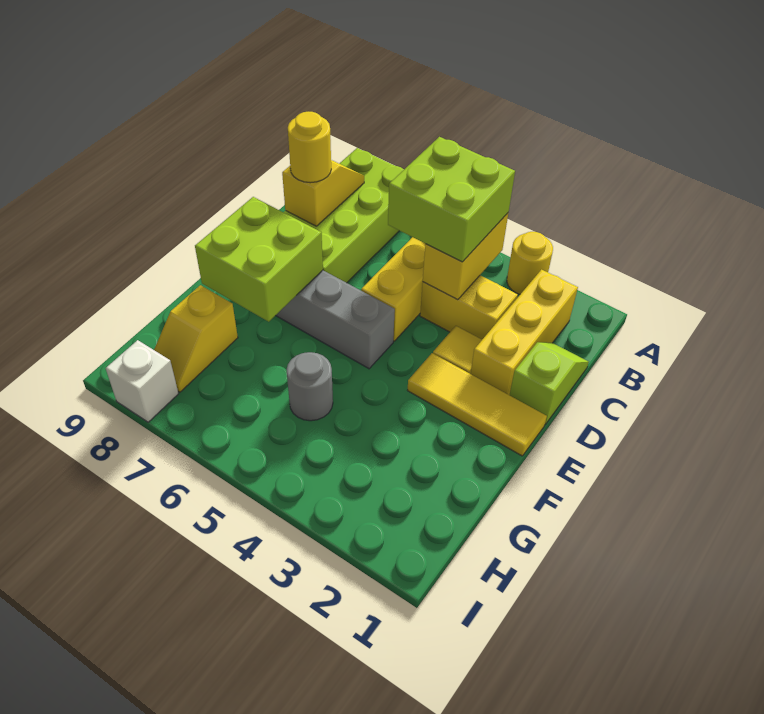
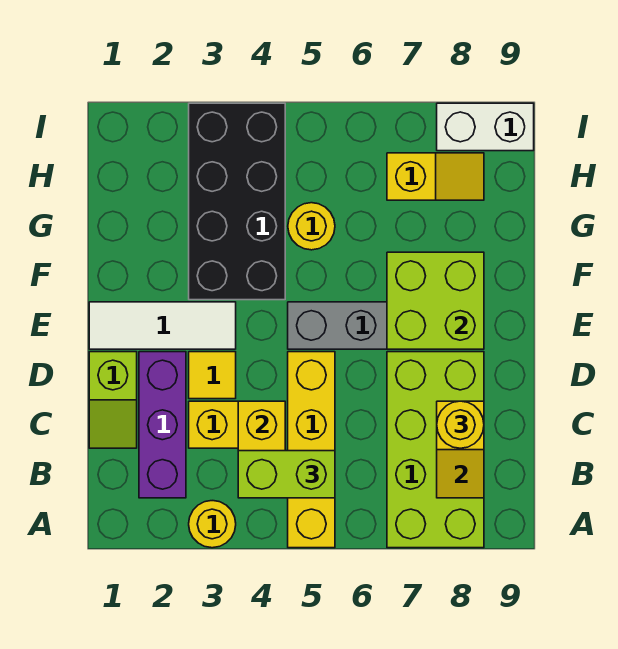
yellow 1x3 brick [471,270,578,395] -> purple 1x3 brick [139,352,186,498]
lime 2x2 brick [388,137,515,262] -> lime 1x2 brick [238,451,335,498]
yellow 1x3 tile [407,353,547,456] -> white 1x3 tile [89,302,236,349]
none -> black 2x4 brick [189,103,285,300]
grey 1x1 round brick [286,352,333,421] -> yellow 1x1 round brick [288,203,335,250]
yellow 1x2 slope [154,285,238,392] -> yellow 1x2 slope turned to [387,153,484,200]
white 1x1 brick [106,340,179,422] -> white 1x2 brick [437,103,534,151]

